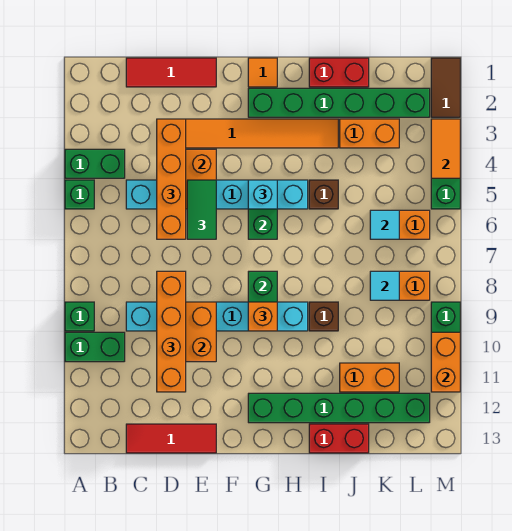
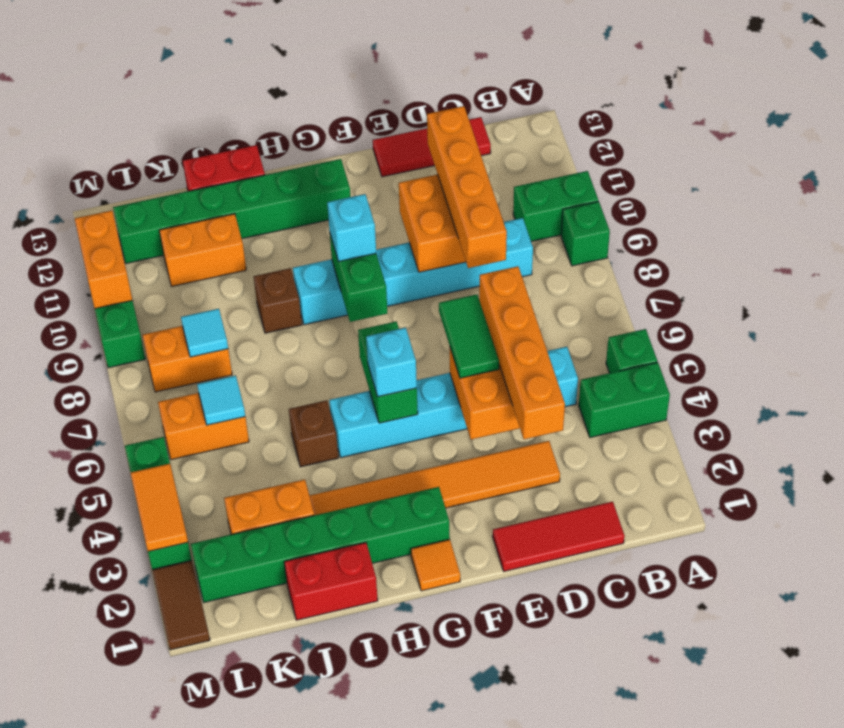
orange 1x1 brick [248,302,277,331] -> cyan 1x1 brick [327,194,376,262]

